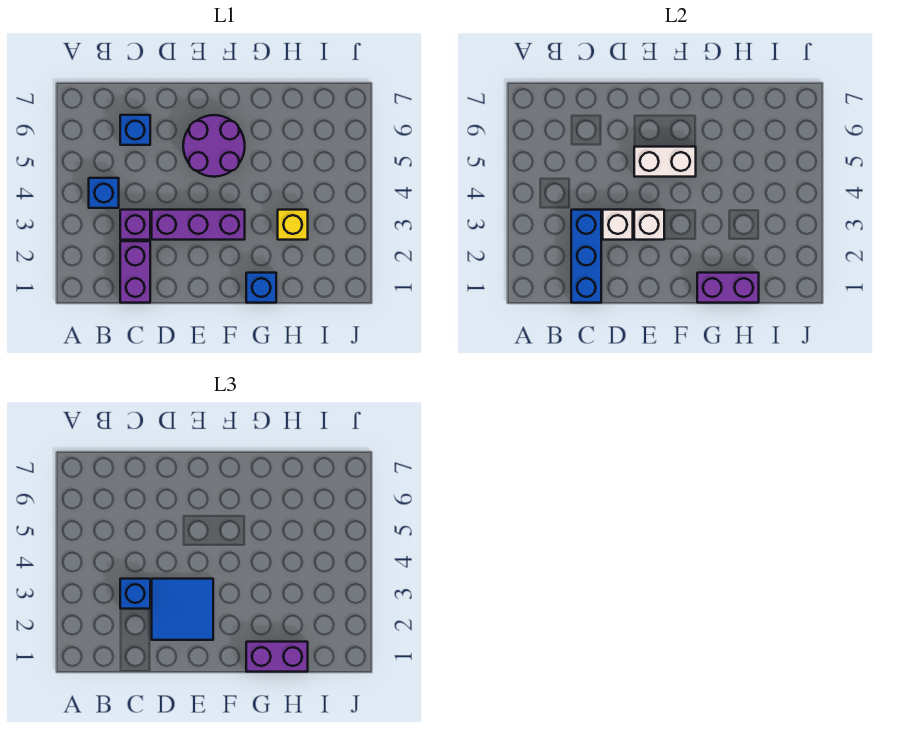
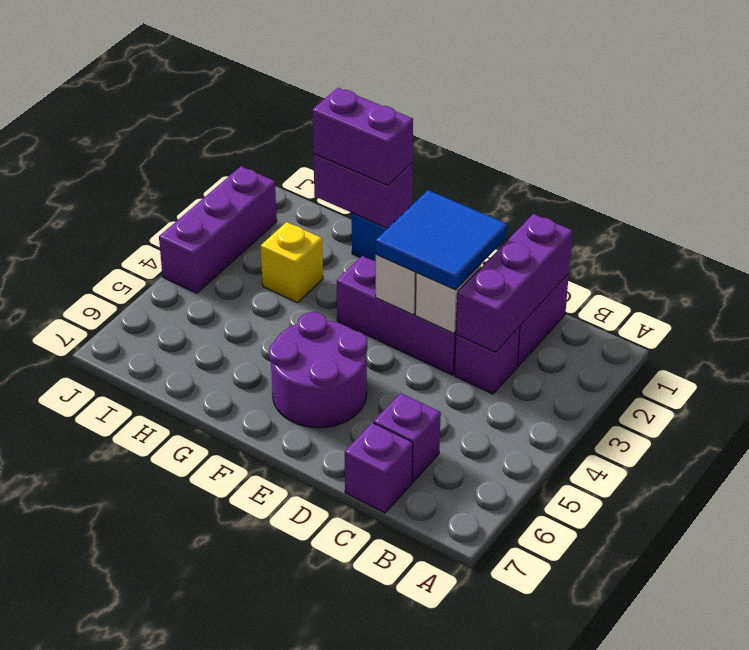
blue 1x1 brick [89,178,119,208] -> none
blue 1x3 brick [571,210,601,303] -> purple 1x3 brick [456,214,572,352]
blue 1x1 brick [120,579,150,609] -> none
blue 1x1 brick [120,115,150,145] -> purple 1x1 brick [374,393,441,482]
none -> purple 1x1 brick [345,423,413,513]
white 1x2 brick [634,147,696,177] -> none
none -> purple 1x3 brick [159,166,277,293]

